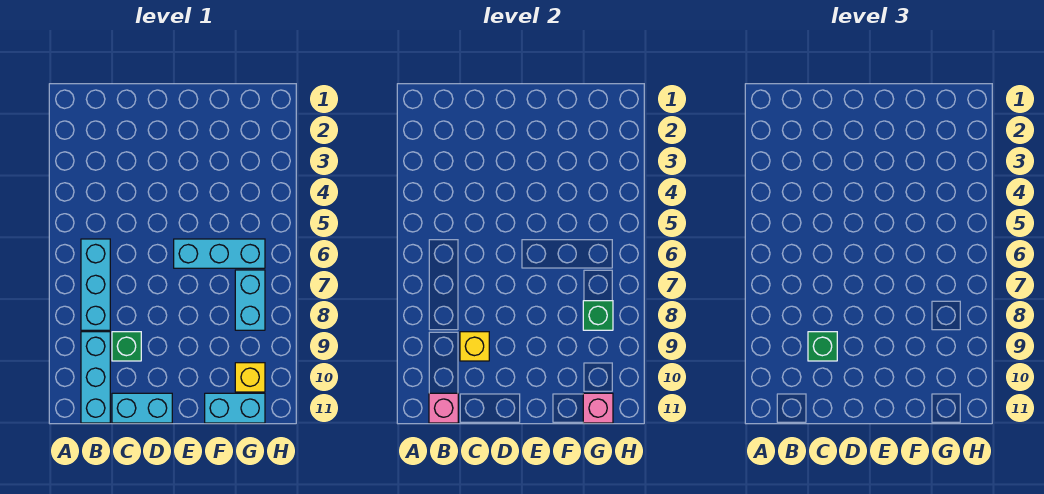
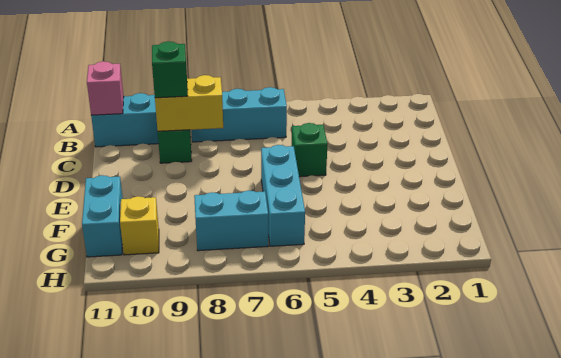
yellow 1x1 brick [460,332,489,361] -> yellow 1x2 brick [155,75,223,131]
cyan 1x2 brick [112,393,172,423] -> none
green 1x1 brick [583,301,613,330] -> green 1x1 brick moved to [292,123,328,177]
pink 1x1 brick [583,393,613,423] -> none

